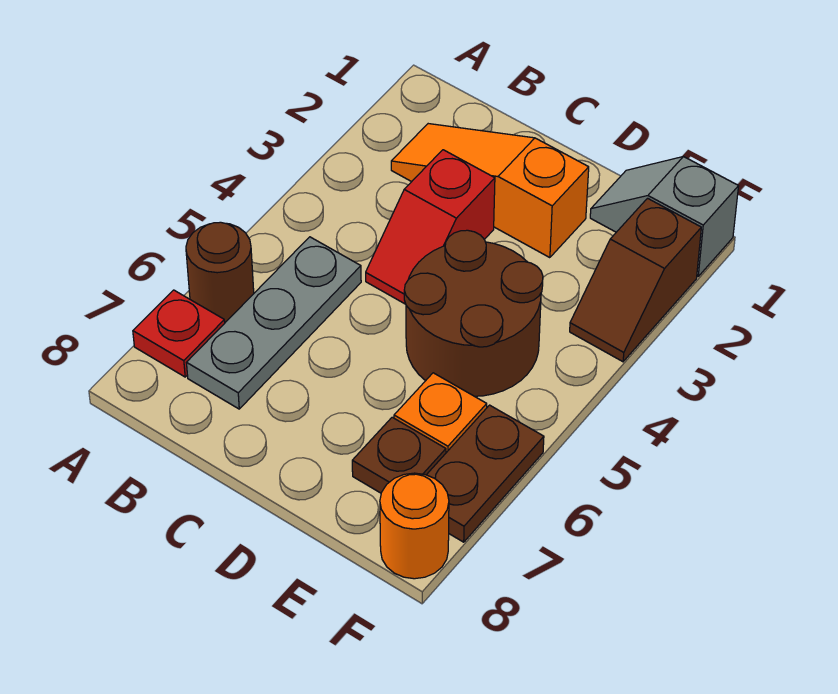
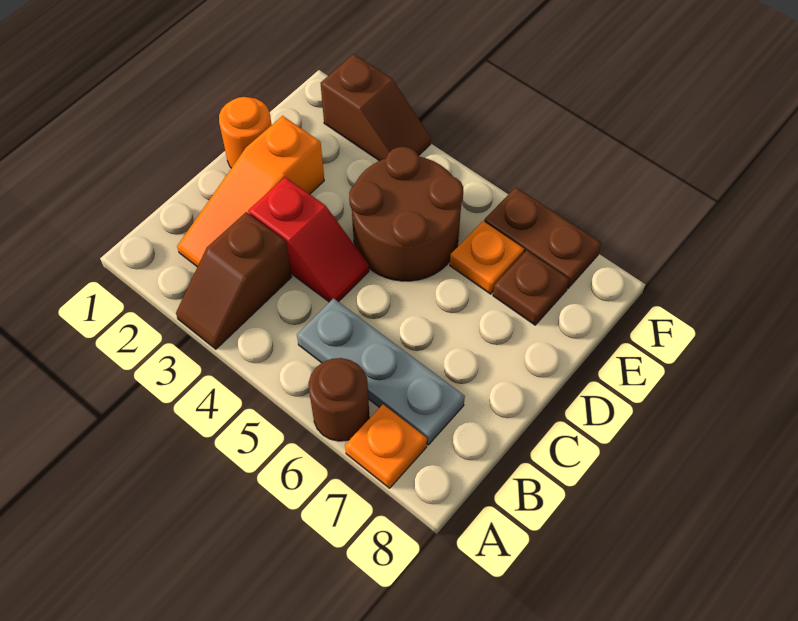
none -> brown 1x2 slope [176,212,292,349]
red 1x1 plate [133,290,225,377] -> orange 1x1 plate [345,405,427,488]
grey 1x2 slope [590,157,739,276] -> none
orange 1x1 round brick [380,473,449,579] -> orange 1x1 round brick moved to [219,97,272,168]

